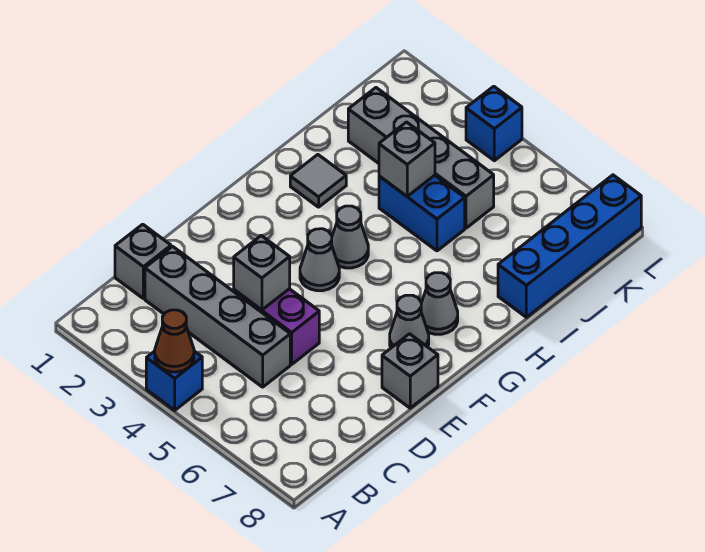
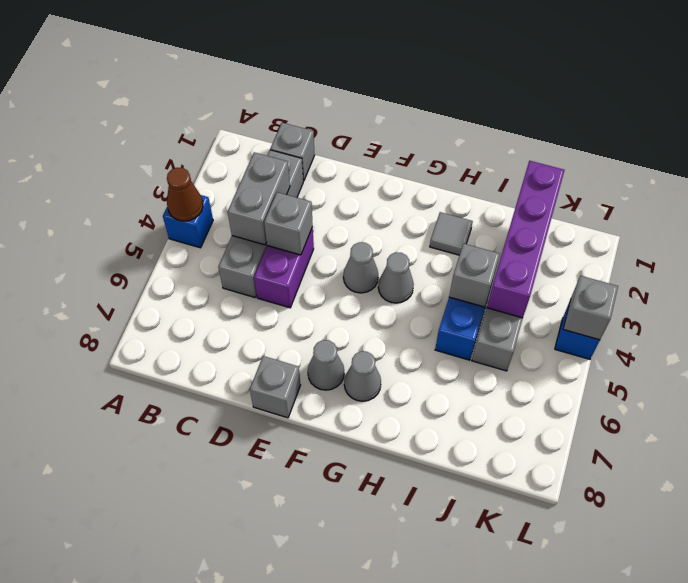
none -> grey 1x2 brick [228,152,290,245]
blue 1x4 brick [498,175,641,317] -> none
none -> purple 1x4 brick [487,161,564,318]
none -> grey 1x1 brick [563,276,618,340]

